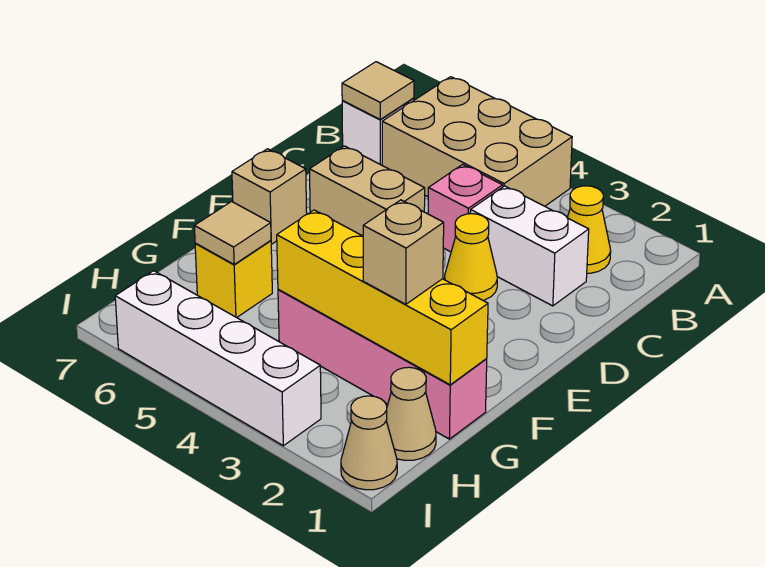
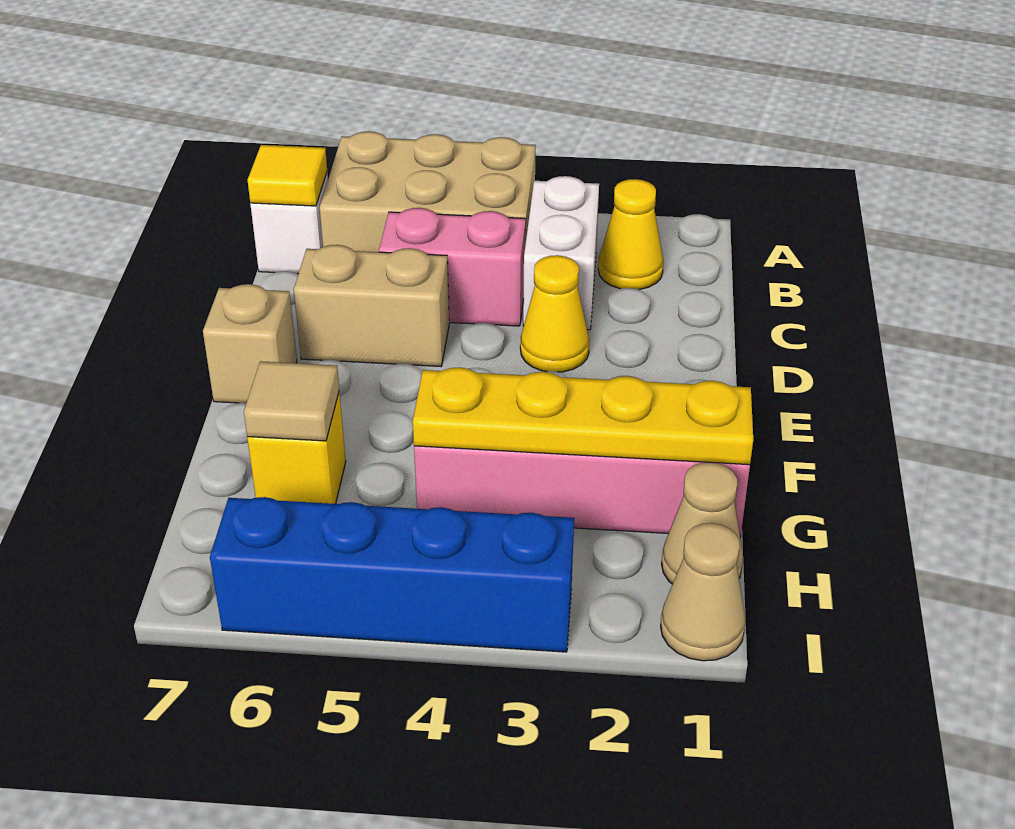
tan 1x1 tile [342,62,414,119] -> yellow 1x1 tile [248,145,327,206]
white 1x2 brick [470,186,589,306] -> white 1x2 brick turned to [523,176,599,330]
pink 1x1 brick [428,164,503,252] -> pink 1x2 brick [379,208,526,326]
yellow 1x4 brick [277,210,488,385] -> yellow 1x4 plate [413,367,753,465]
tan 1x1 brick [363,200,444,304] -> none
white 1x4 brick [115,271,321,446] -> blue 1x4 brick [210,497,574,652]

